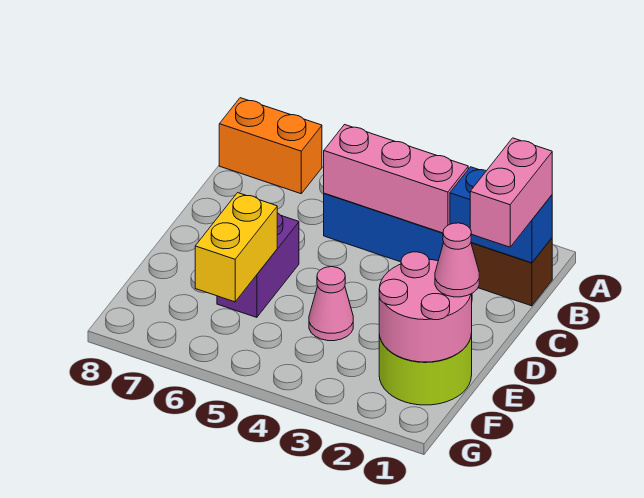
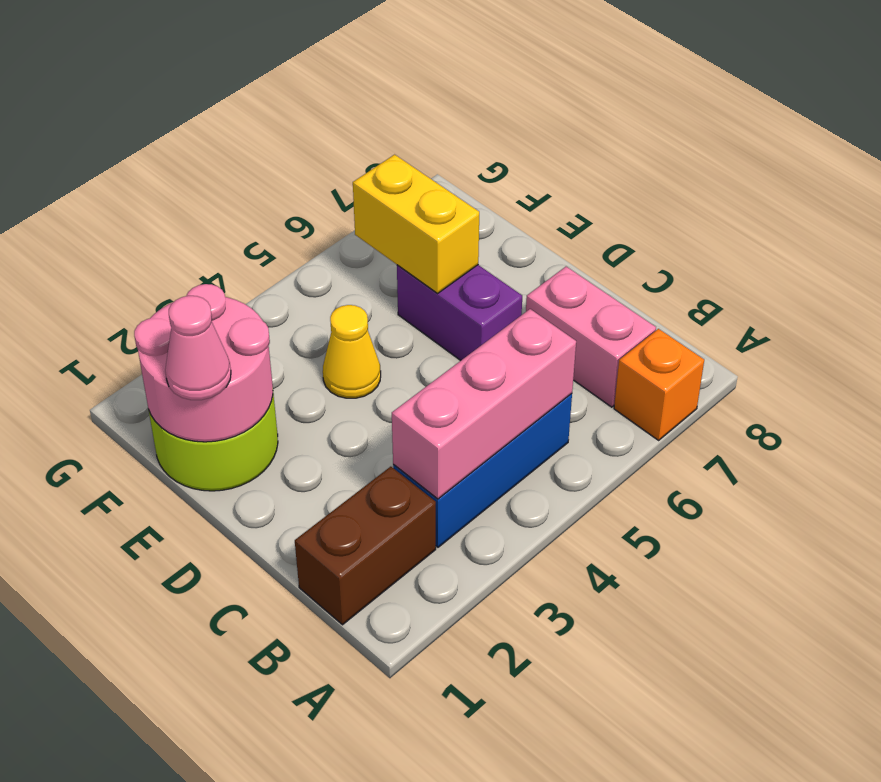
orange 1x2 brick [219,98,322,194] -> orange 1x1 brick [614,329,704,440]
blue 1x2 brick [450,167,552,263] -> none
pink 1x2 brick [470,138,552,247] -> pink 1x2 brick moved to [526,267,656,407]
pink 1x1 cone [309,267,353,341] -> yellow 1x1 cone [323,305,381,398]

